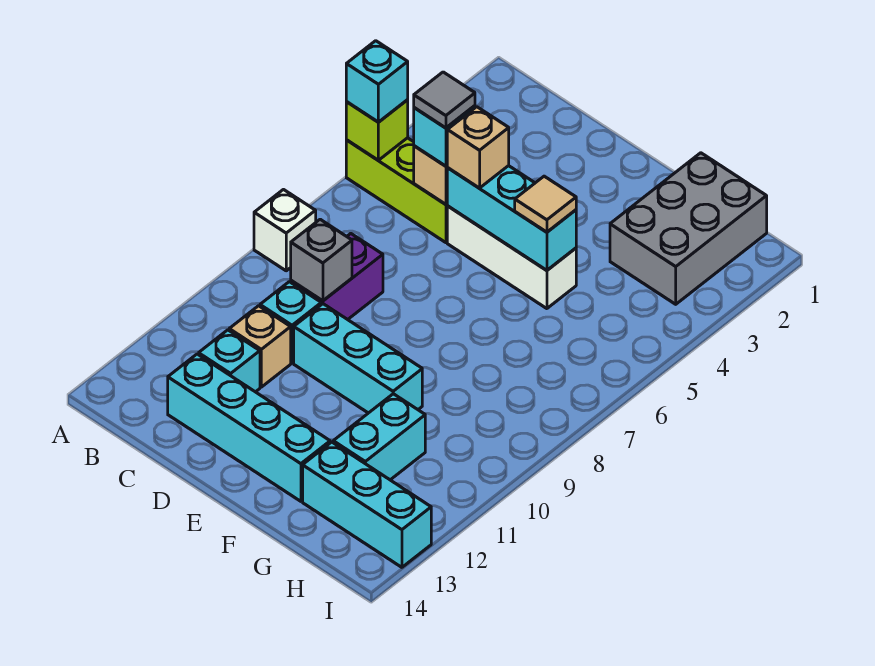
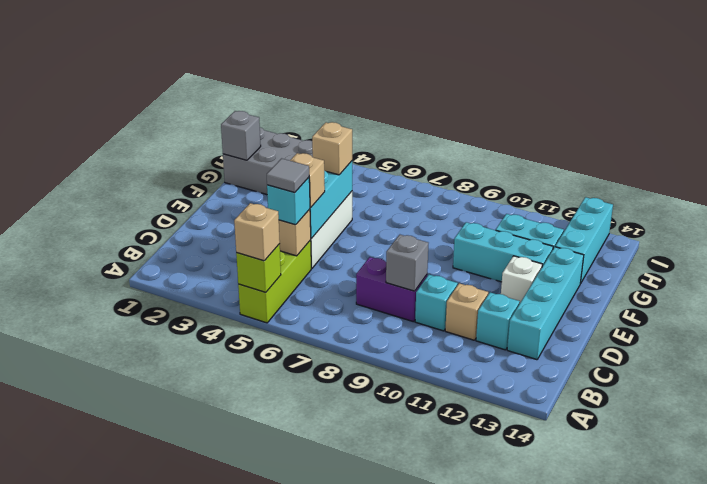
cyan 1x1 brick [346,41,408,122] -> tan 1x1 brick [234,203,280,261]
white 1x1 brick [254,190,316,271] -> white 1x1 brick moved to [501,256,542,304]
cyan 1x3 brick [294,304,422,413] -> cyan 1x3 brick turned to [453,222,553,282]
tan 1x1 tile [515,176,576,232] -> tan 1x1 brick [312,122,352,175]
none -> grey 1x1 brick [221,111,261,160]

